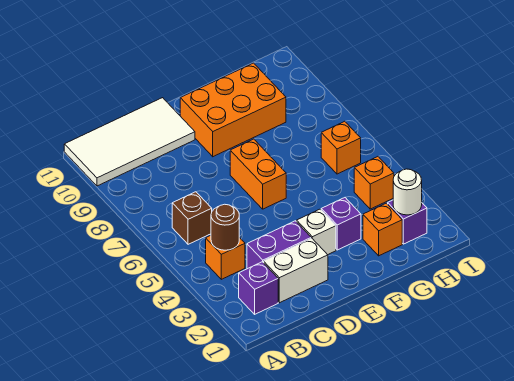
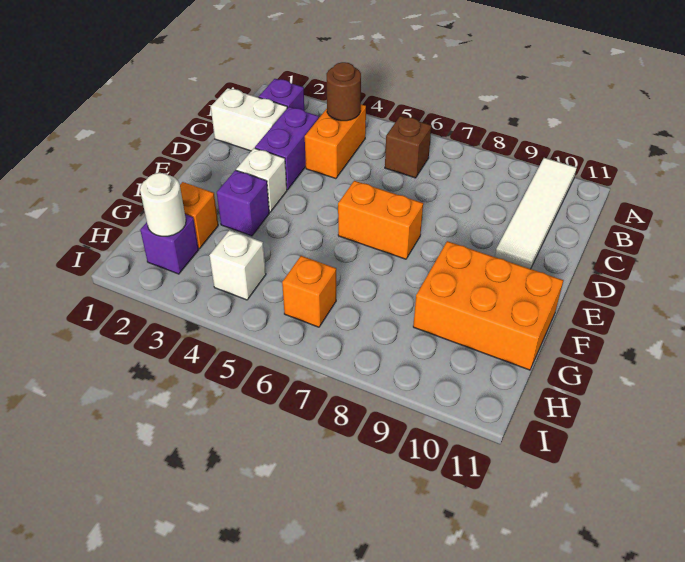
white 2x4 tile [64,98,195,186] -> white 1x4 tile [495,158,577,269]
orange 1x1 brick [206,235,245,279] -> orange 1x2 brick [305,104,366,179]
white 1x2 brick [264,238,328,303] -> white 1x2 brick turned to [211,88,287,151]
orange 2x3 brick [180,63,286,157] -> orange 2x3 brick turned to [413,241,564,370]
orange 1x1 brick [354,157,394,209] -> white 1x1 brick [209,230,266,300]

